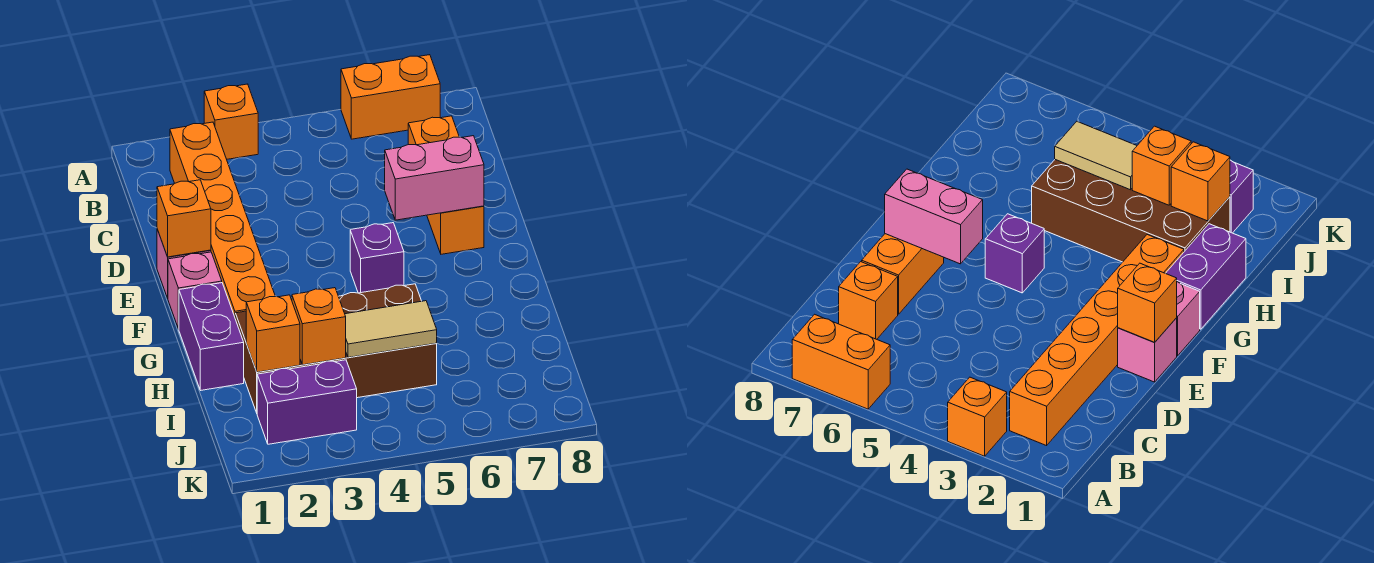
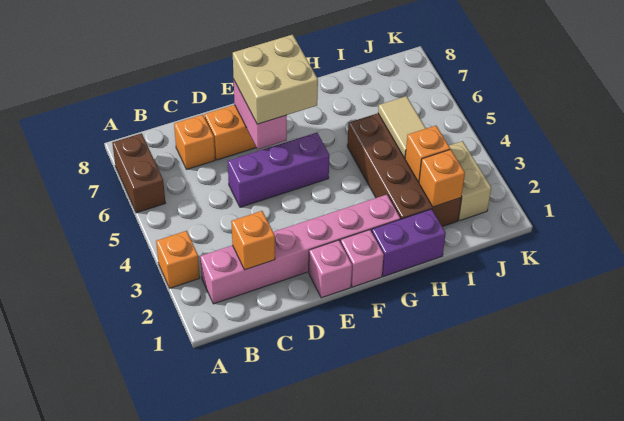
orange 1x2 brick [341,55,440,139] -> brown 1x2 brick [112,133,165,213]
orange 1x6 brick [170,122,275,317] -> pink 1x6 brick [200,195,401,304]
orange 1x1 brick [157,180,211,257] -> orange 1x1 brick moved to [231,211,275,270]
none -> tan 2x2 brick [233,35,318,124]
purple 1x1 brick [350,223,404,293] -> purple 1x3 brick [228,133,329,207]
purple 1x2 brick [257,360,357,444] -> tan 1x2 brick [449,141,491,220]

